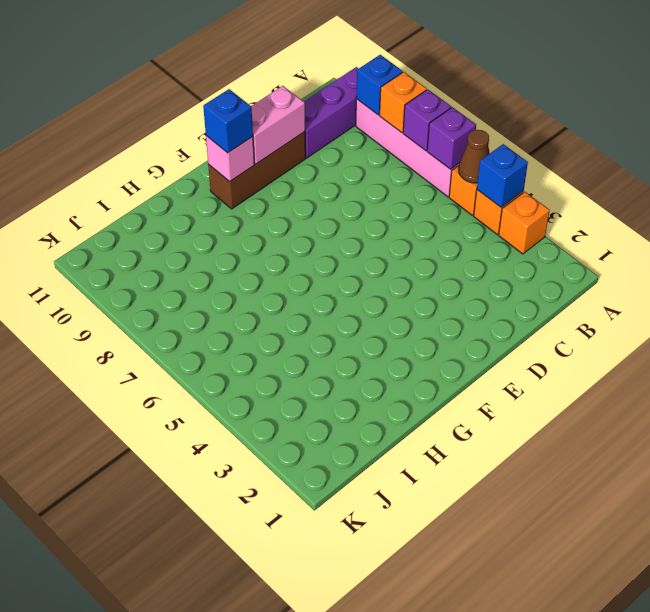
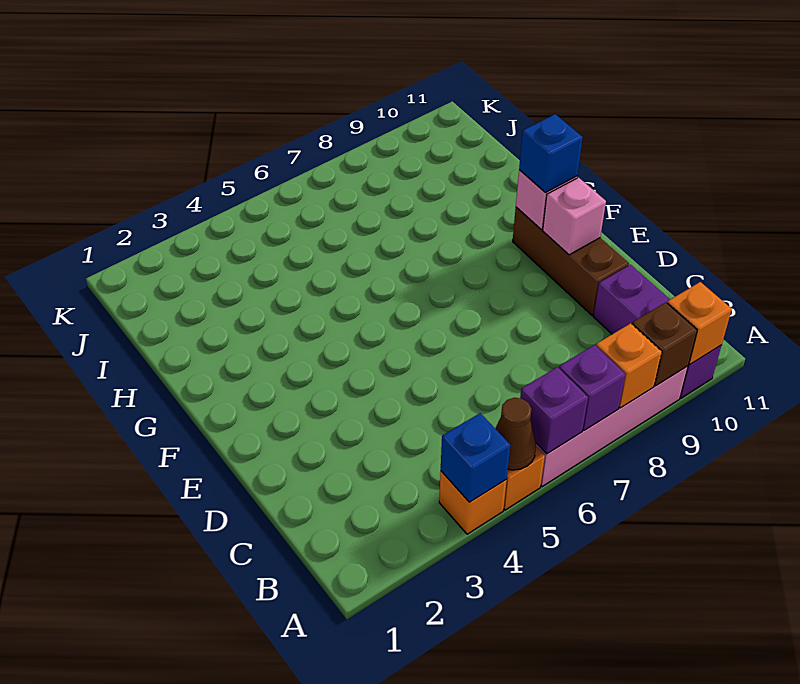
orange 1x1 brick [499,192,550,254] -> orange 1x1 brick moved to [667,282,732,364]
blue 1x1 brick [356,55,403,115] -> brown 1x1 brick [632,303,697,386]
pink 1x2 brick [251,86,305,164] -> pink 1x1 brick [543,177,606,255]

